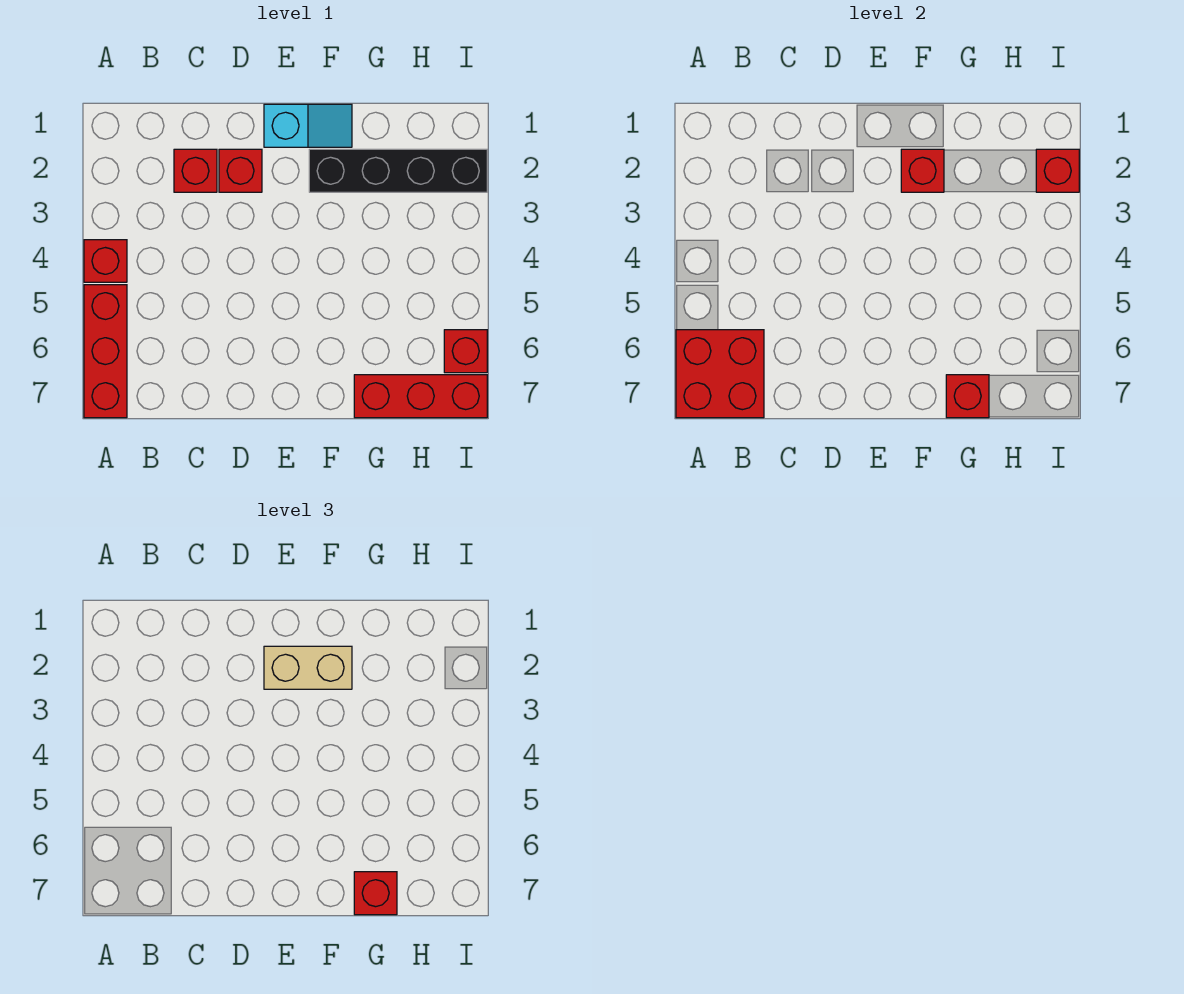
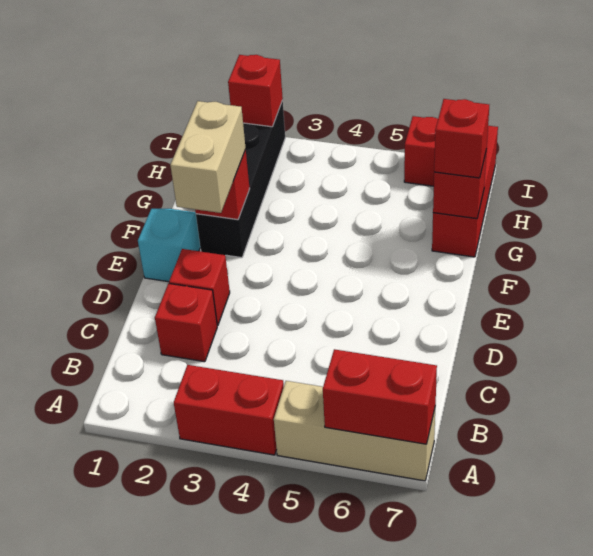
red 1x1 brick [84,240,127,282] -> red 1x2 brick [174,365,284,455]
red 1x3 brick [84,285,127,418] -> tan 1x3 brick [274,381,436,481]
red 2x2 brick [676,330,764,418] -> red 1x2 brick [323,349,437,444]

